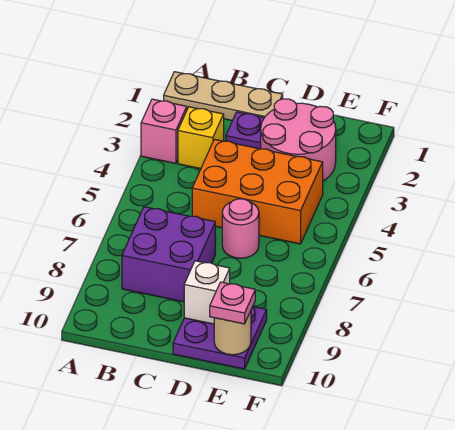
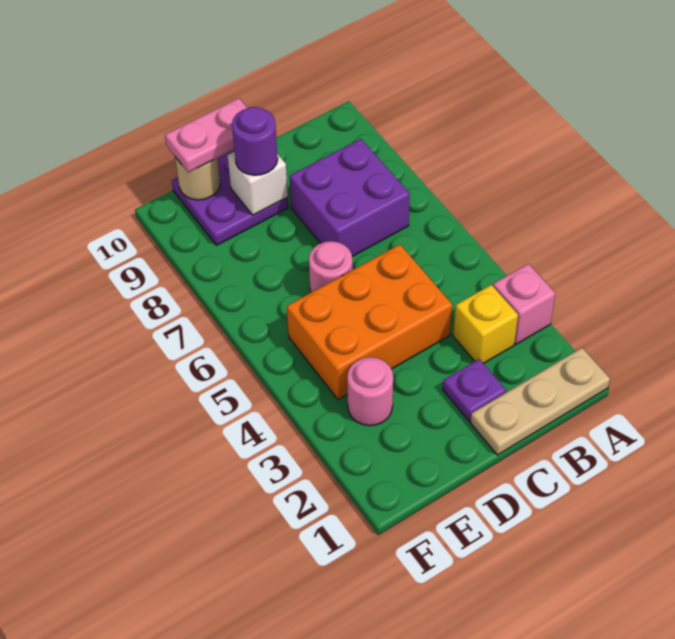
pink 2x2 round brick [261,99,336,181] -> pink 1x1 round brick [347,357,393,426]
none -> purple 1x1 round brick [232,107,278,175]
pink 1x1 plate [210,282,255,324] -> pink 1x2 plate [165,98,247,172]

